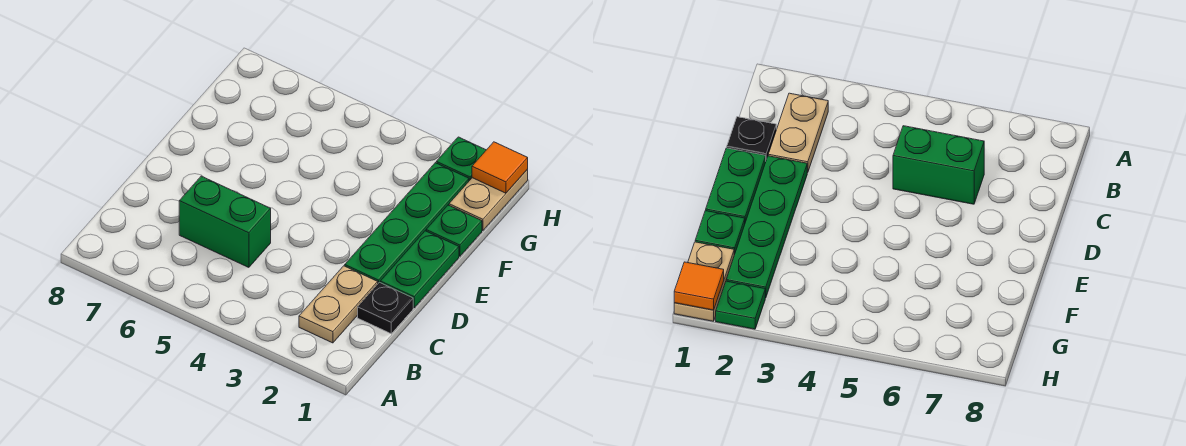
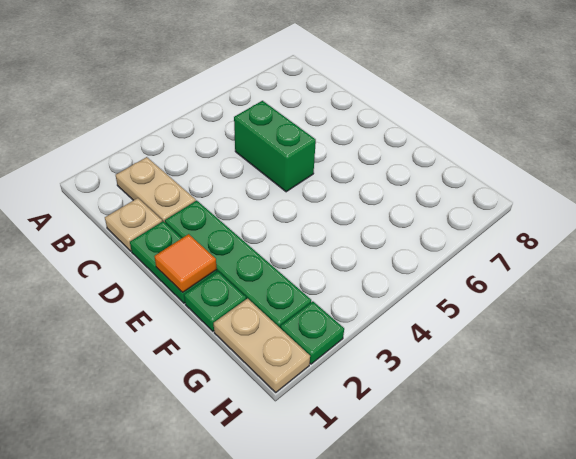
black 1x1 plate [358,282,413,334] -> tan 1x1 plate [105,198,162,251]
green 1x2 brick [179,176,271,267] -> green 1x2 brick turned to [234,101,316,192]
orange 1x1 tile [472,142,528,193] -> orange 1x1 tile moved to [154,234,217,292]

